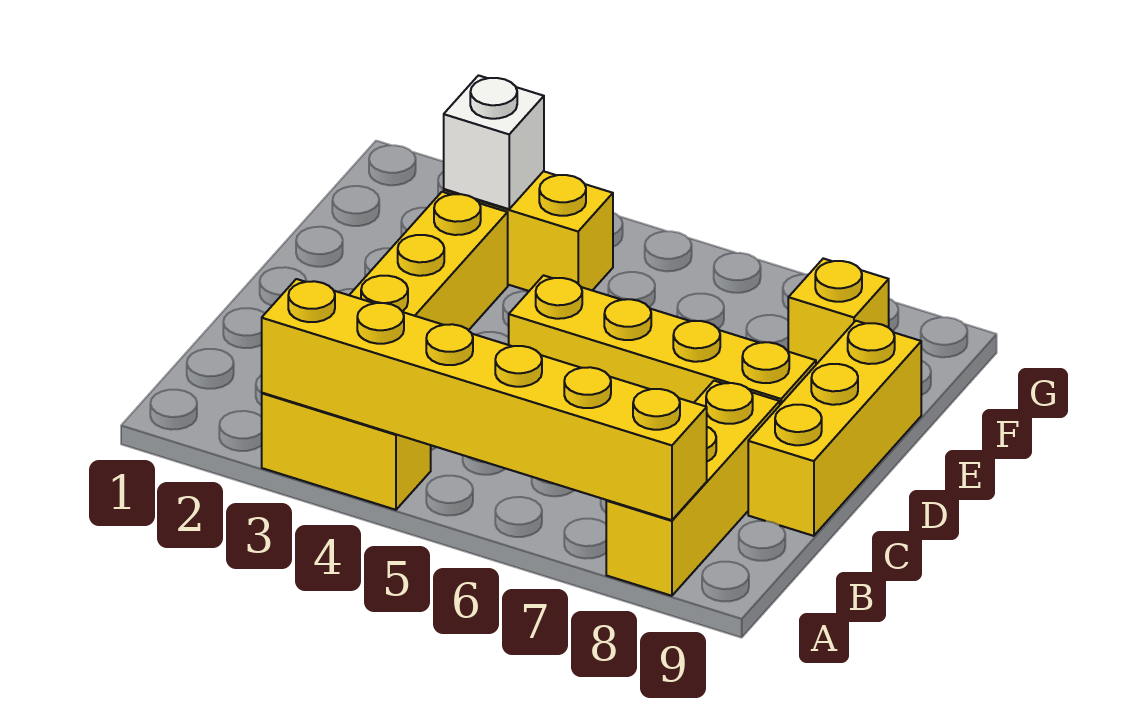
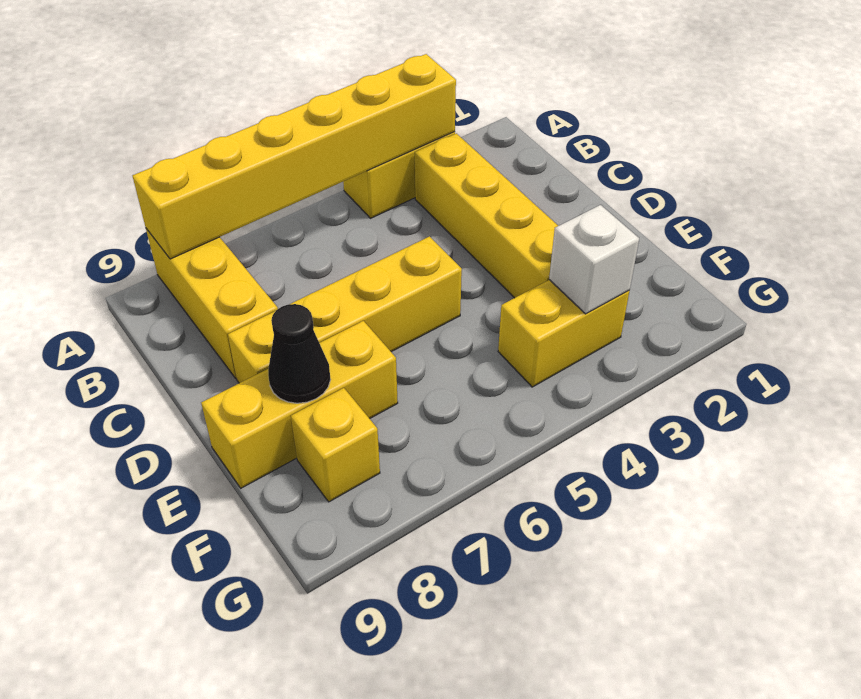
yellow 1x3 brick [748,321,921,536] -> yellow 1x3 brick turned to [201,321,398,488]
none -> black 1x1 cone [268,304,331,403]

